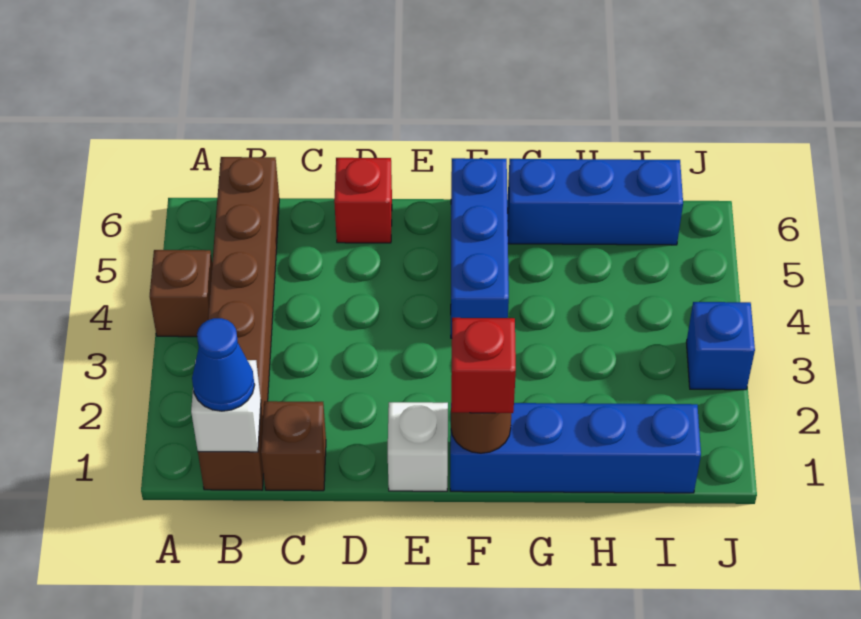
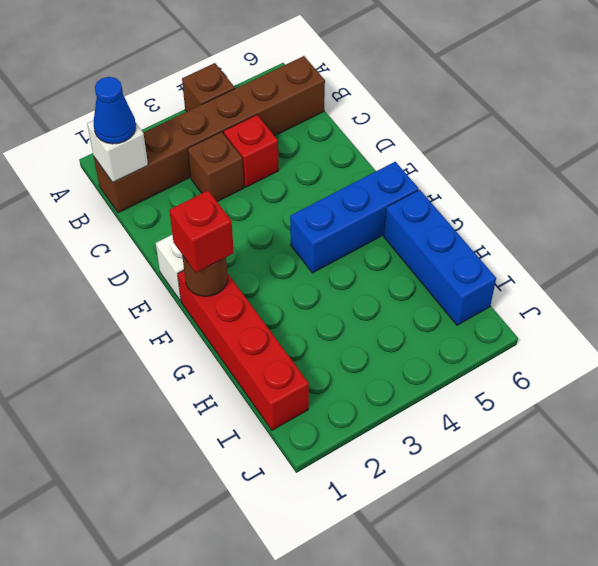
brown 1x1 brick [261,401,326,491] -> brown 1x1 brick moved to [188,132,244,202]
red 1x1 brick [334,158,392,243] -> red 1x1 brick moved to [224,115,279,187]
blue 1x4 brick [450,403,701,493] -> red 1x4 brick [178,271,309,430]
blue 1x1 brick [686,302,755,390] -> none

